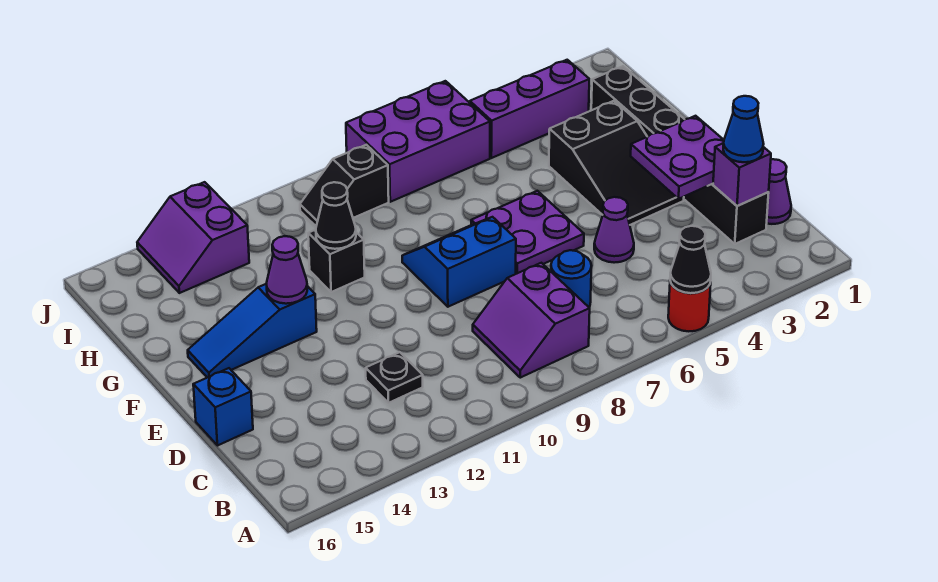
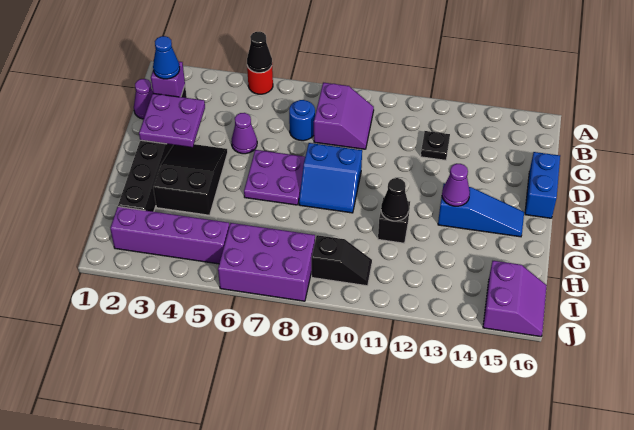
blue 1x1 brick [193,368,253,446] -> blue 1x2 brick [525,152,560,218]
purple 1x3 brick [470,60,589,158] -> purple 1x4 brick [110,207,229,264]
purple 2x2 slope [137,182,249,293] -> purple 2x2 slope moved to [483,261,547,337]

